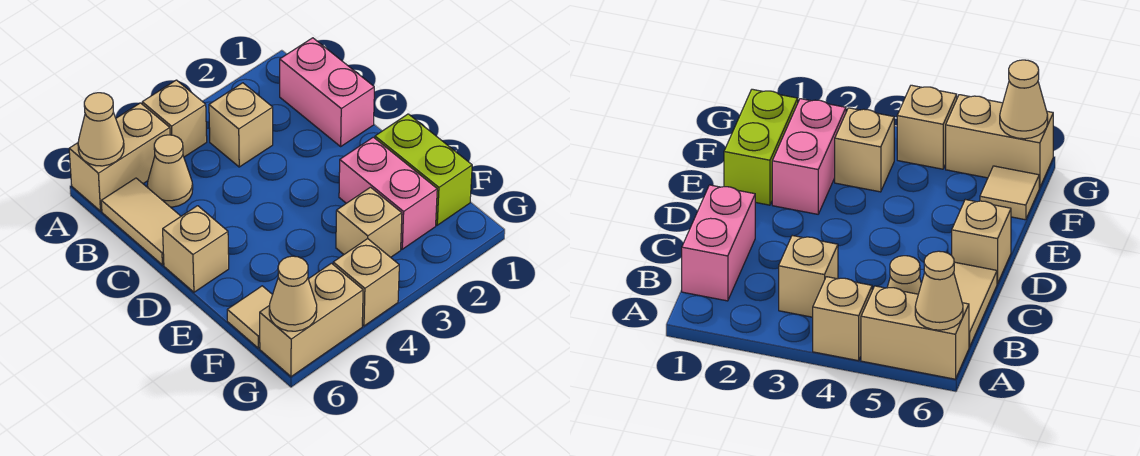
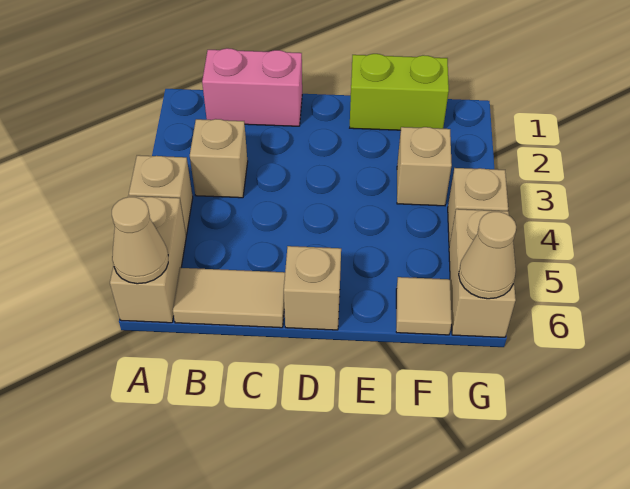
tan 1x1 cone [147,135,193,207] -> none
pink 1x2 brick [339,137,437,249] -> none

